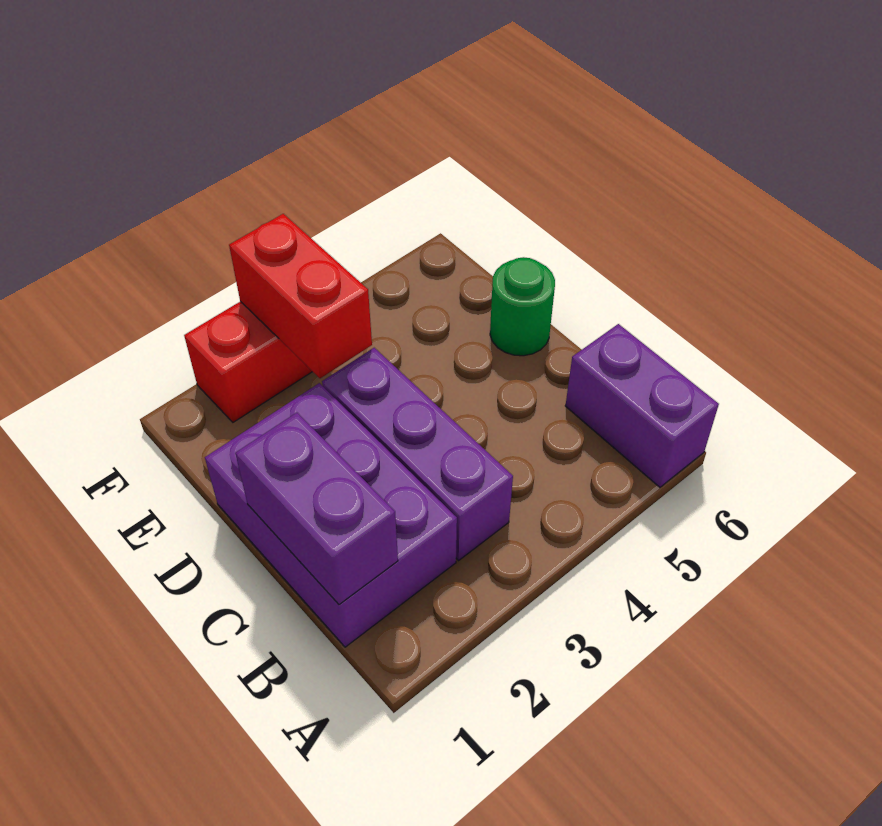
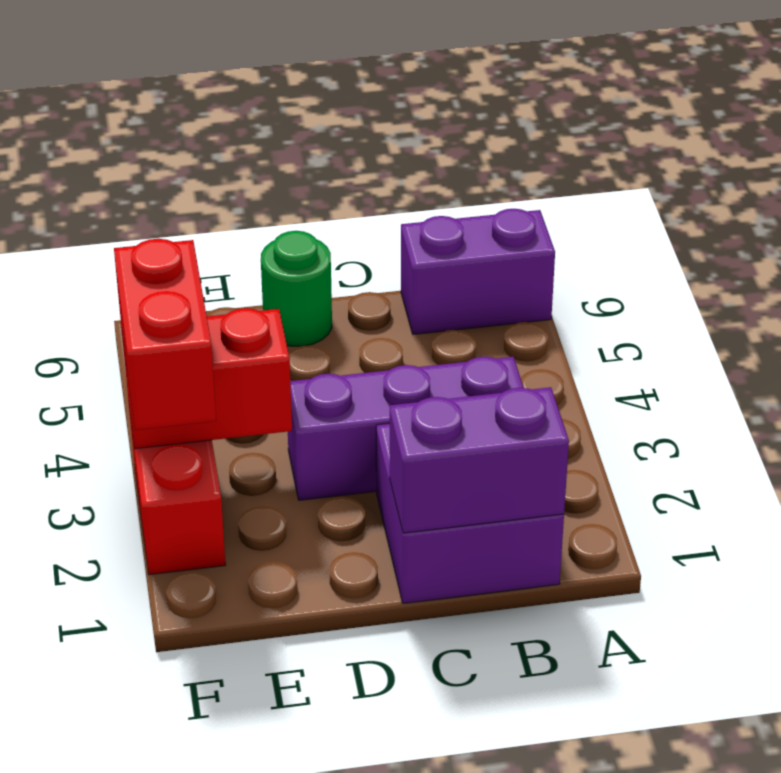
purple 2x3 brick [205,383,457,647] -> purple 2x2 brick [376,423,564,603]
none -> red 1x2 brick [114,239,216,430]

